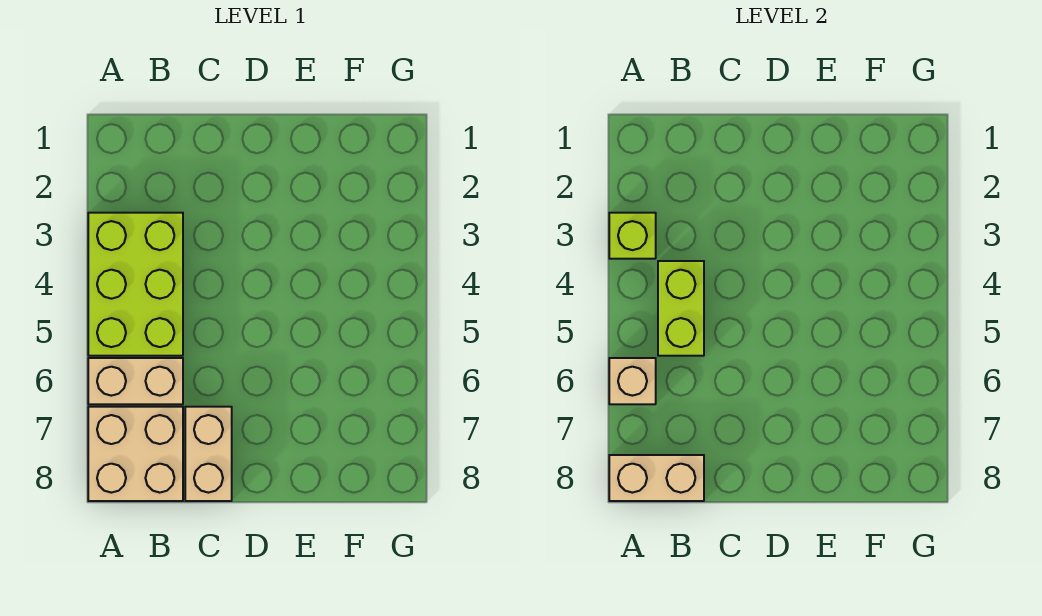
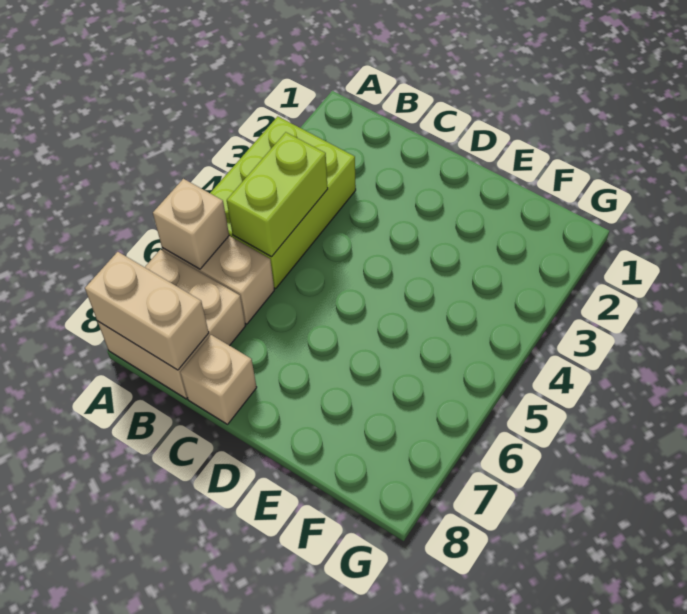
lime 1x1 brick [609,213,656,259] -> none
tan 1x2 brick [185,407,232,501] -> tan 1x1 brick [180,335,257,424]

